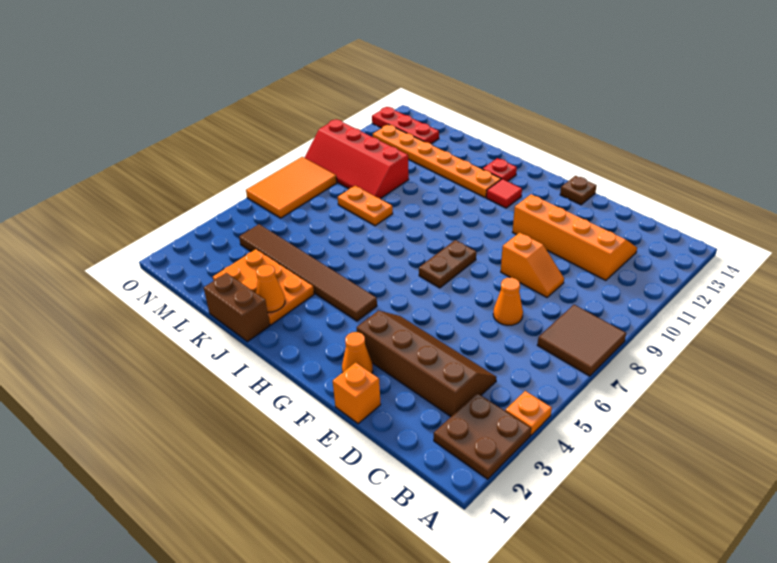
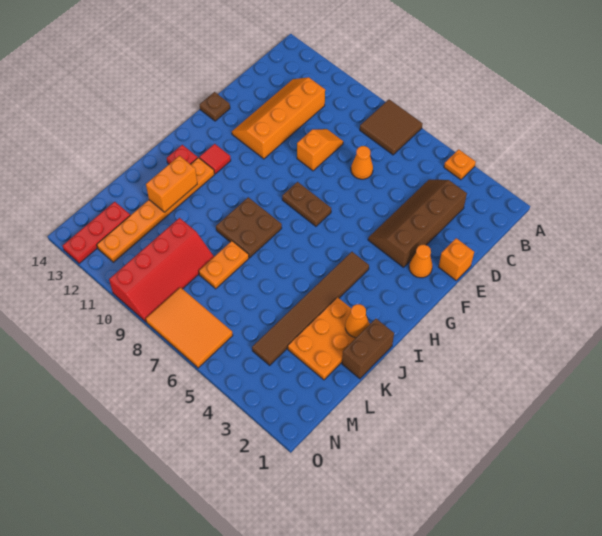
brown 2x2 plate [434,393,531,479] -> brown 2x2 plate moved to [216,197,282,258]
none -> orange 1x2 brick [146,156,197,212]

